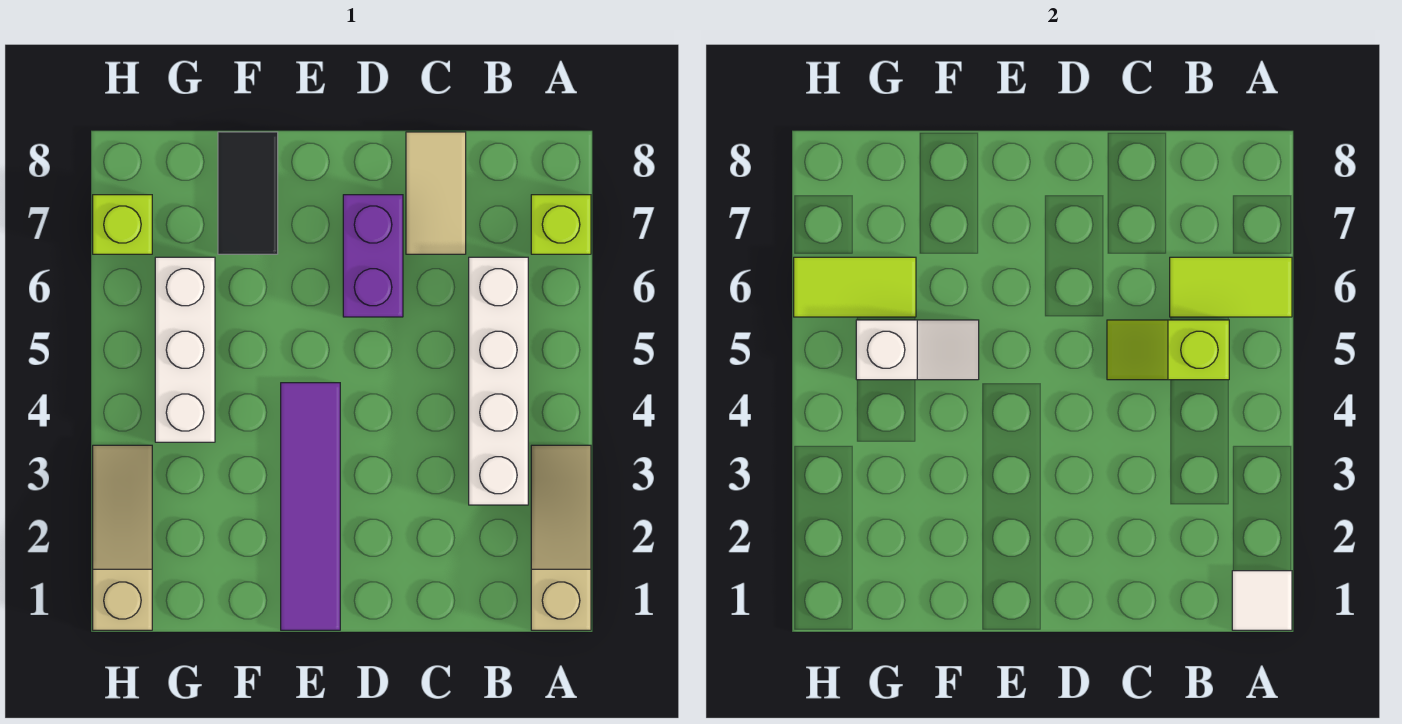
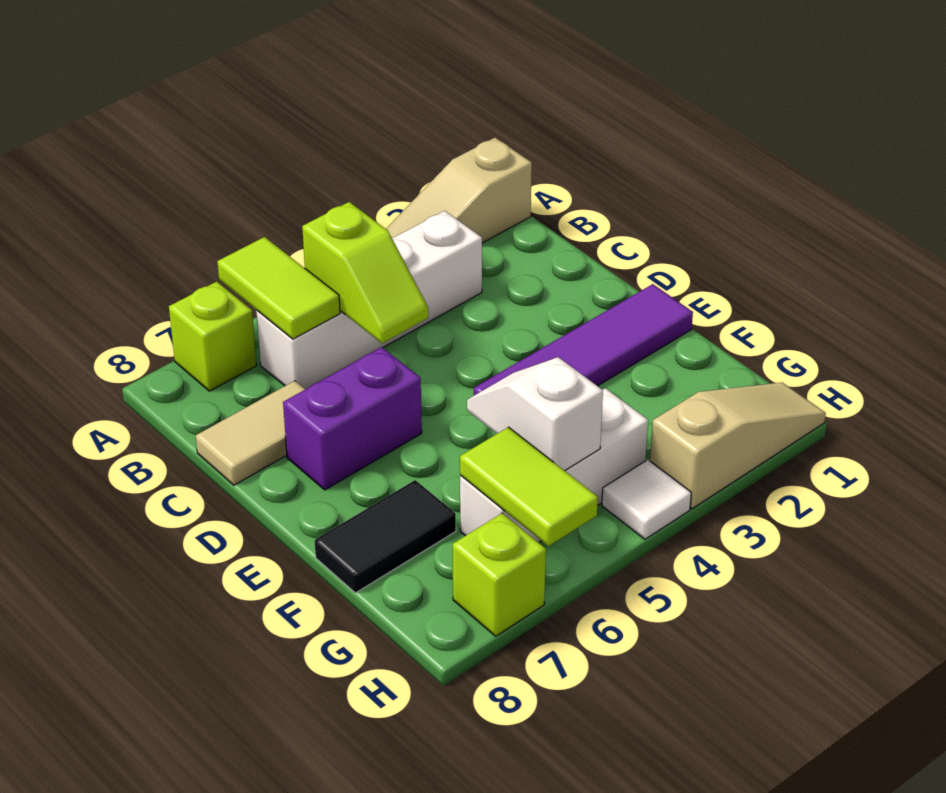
white 1x1 tile [1232,571,1292,630] -> white 1x1 tile moved to [602,460,691,539]
tan 1x3 slope [93,445,152,630] -> tan 1x3 slope turned to [650,382,826,509]

